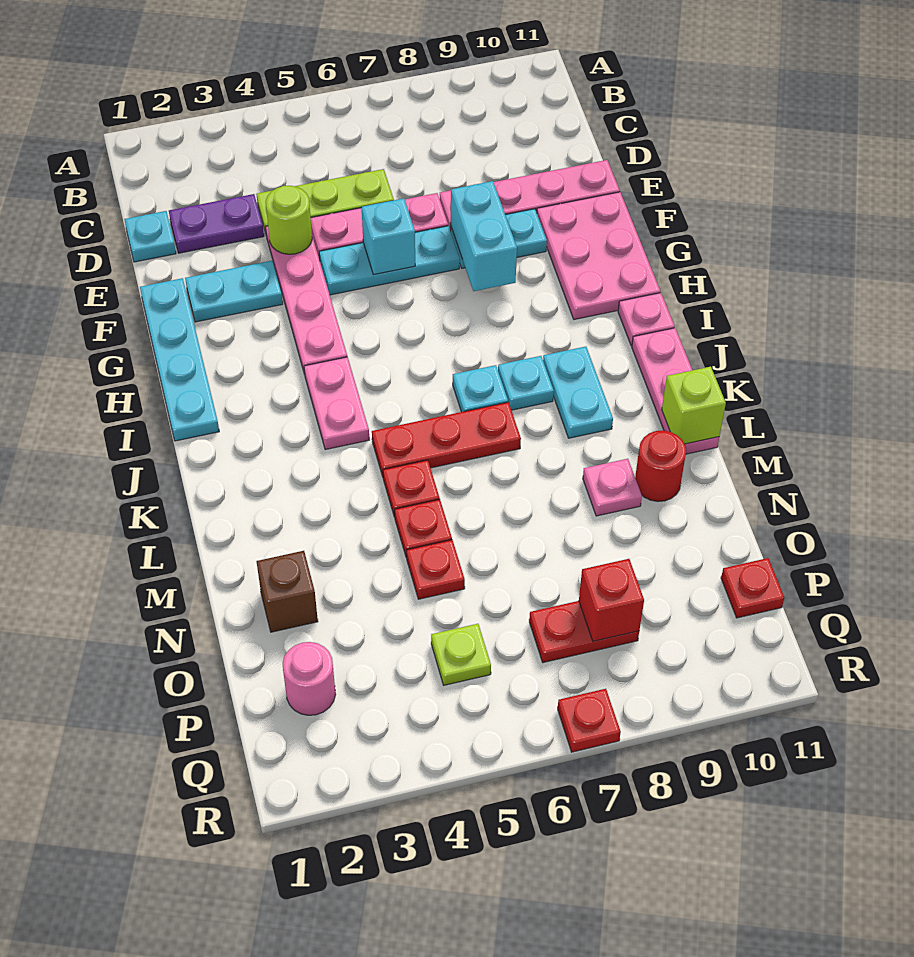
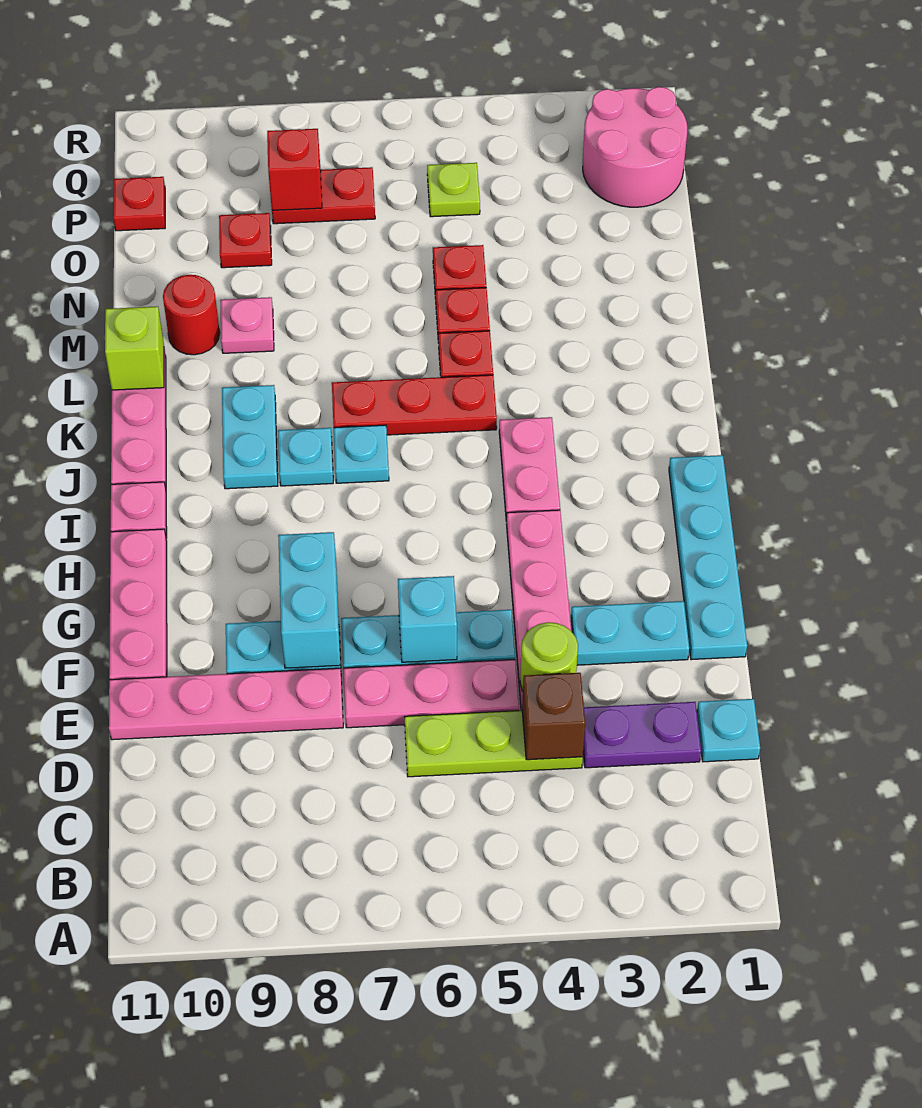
pink 2x3 plate [537,192,660,320] -> pink 1x3 plate [109,529,167,680]
brown 1x1 brick [256,551,318,632] -> brown 1x1 brick moved to [522,673,585,760]
pink 1x1 round brick [283,642,336,715] -> pink 2x2 round brick [583,87,687,207]
red 1x1 plate [558,689,621,752] -> red 1x1 plate moved to [219,213,272,268]

